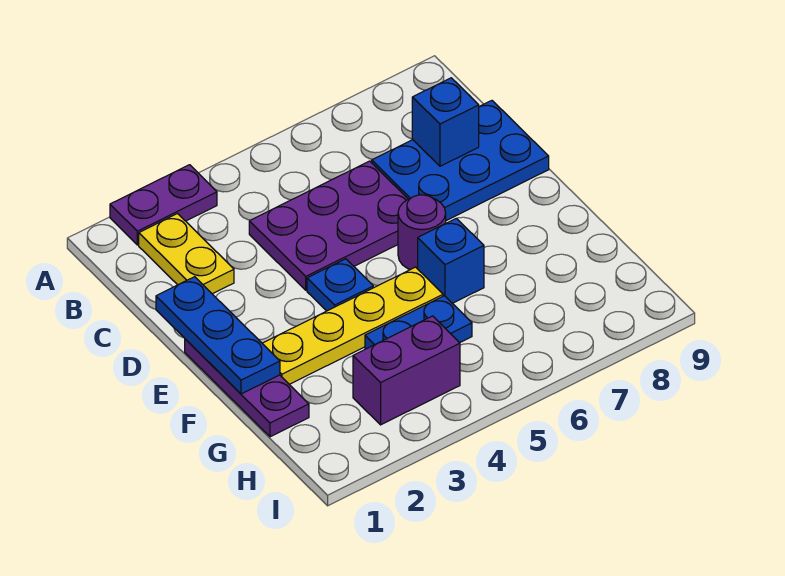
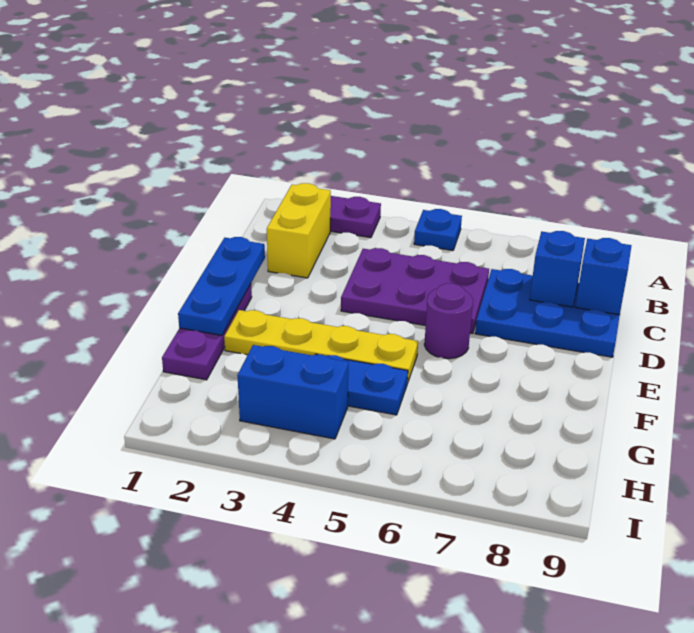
yellow 1x2 plate [139,214,234,294] -> yellow 1x2 brick [267,183,331,278]
blue 1x1 plate [307,259,373,311] -> blue 1x1 plate moved to [414,209,462,251]
blue 1x1 brick [418,218,484,303] -> blue 1x1 brick moved to [576,238,631,315]
purple 1x2 brick [353,316,460,425] -> blue 1x2 brick [237,345,348,439]

